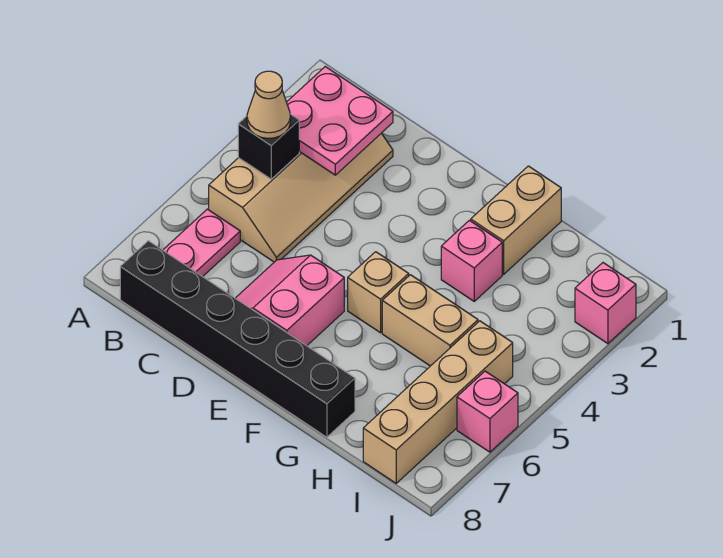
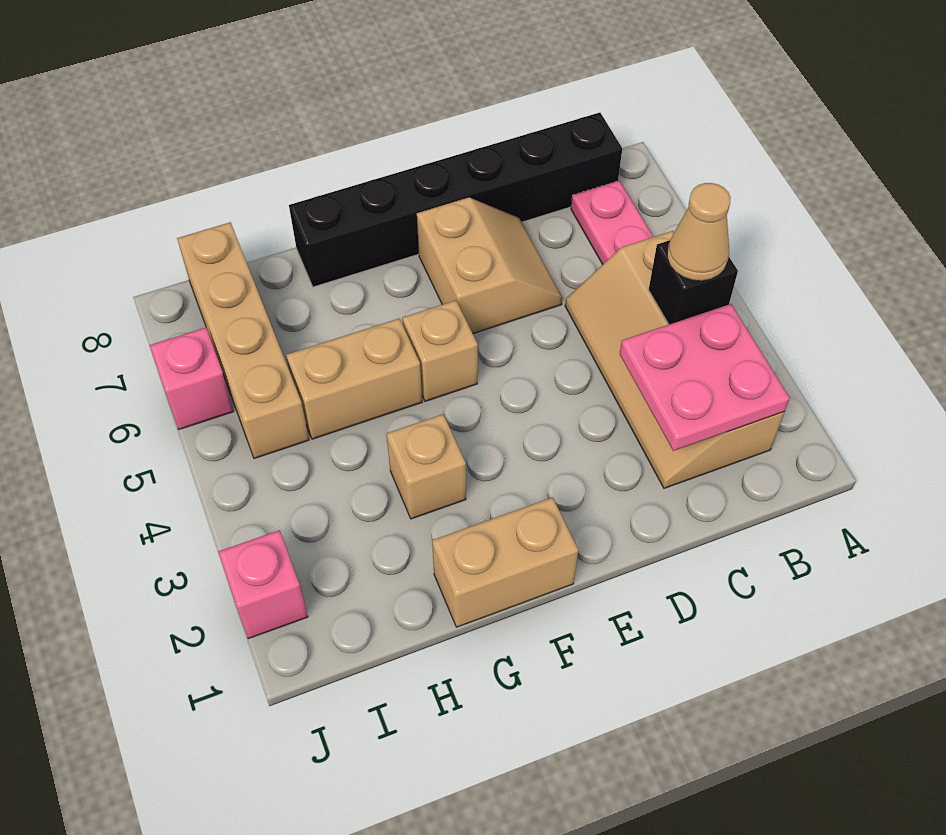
pink 2x2 slope [235,255,344,346] -> tan 2x2 slope [417,197,562,334]
tan 1x2 brick [471,166,561,274] -> tan 1x2 brick turned to [432,497,578,627]
pink 1x1 brick [441,220,502,301] -> tan 1x1 brick [386,414,466,519]

